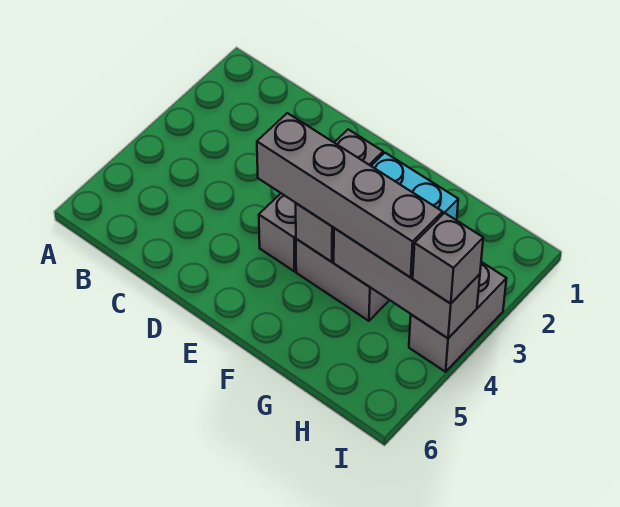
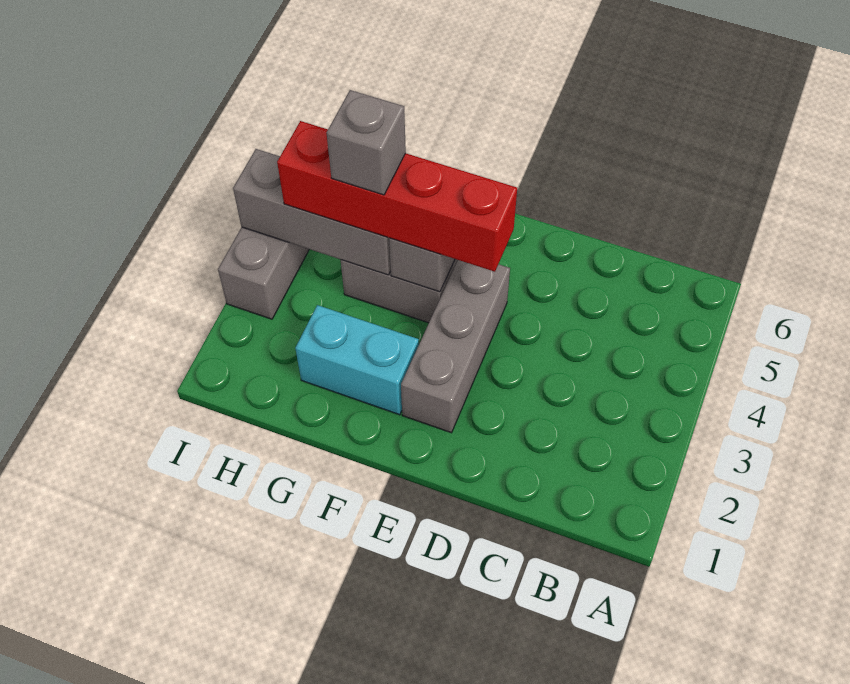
grey 1x4 brick [257,113,443,277] -> red 1x4 brick [277,121,517,272]
grey 1x1 brick [413,213,483,304] -> grey 1x1 brick moved to [327,90,406,195]

